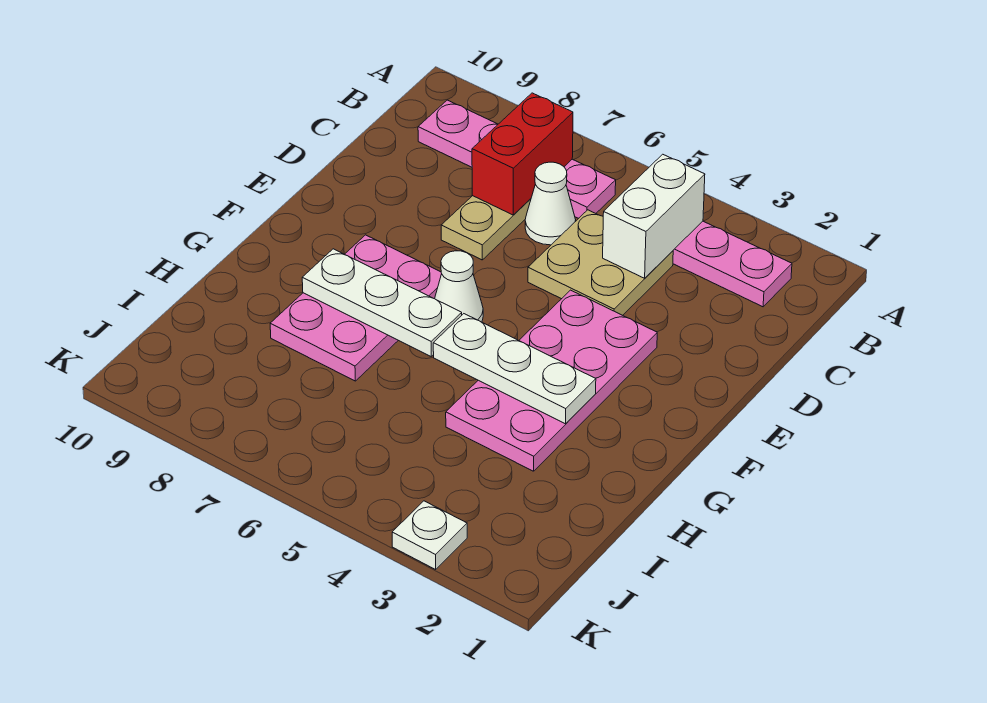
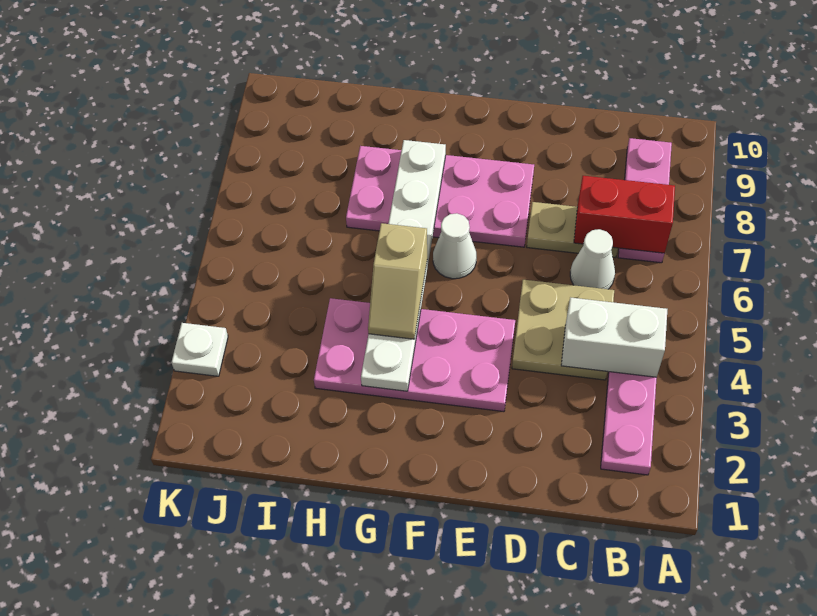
pink 1x4 plate [418,100,616,218] -> pink 1x3 plate [618,138,672,263]
pink 2x3 plate [270,235,442,381] -> pink 2x4 plate [346,146,534,247]
none -> tan 1x2 slope [368,223,427,339]

